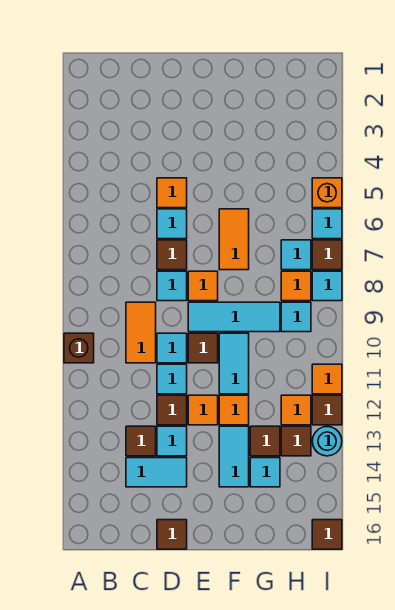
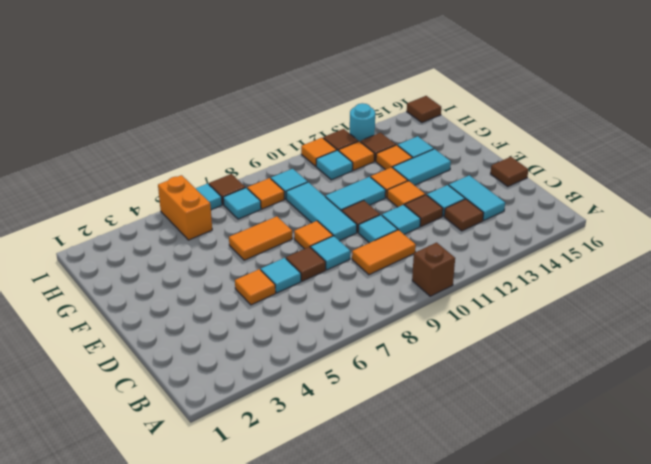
brown 1x1 tile [250,426,280,456] -> orange 1x1 tile [376,145,412,170]
orange 1x1 brick [312,178,342,208] -> orange 1x2 brick [158,175,212,240]
cyan 1x1 tile [312,271,342,301] -> cyan 1x1 tile moved to [316,150,353,180]

